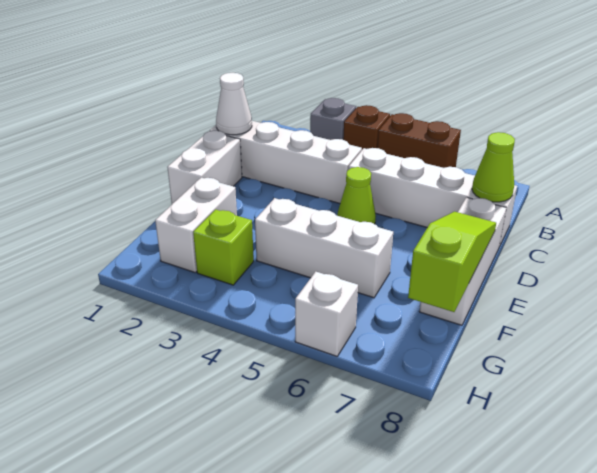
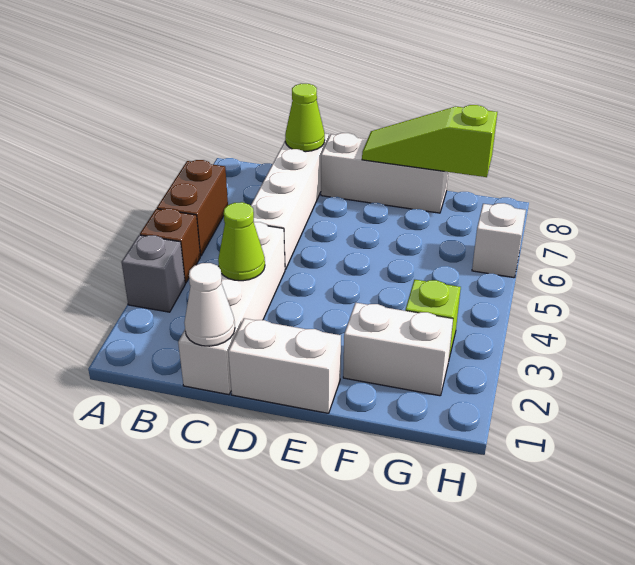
lime 1x1 cone [337,167,376,224] -> lime 1x1 cone moved to [218,202,265,281]
white 1x3 brick [255,198,393,298] -> none

